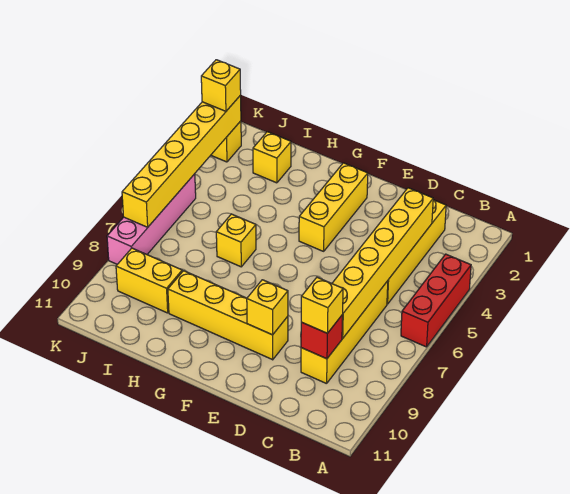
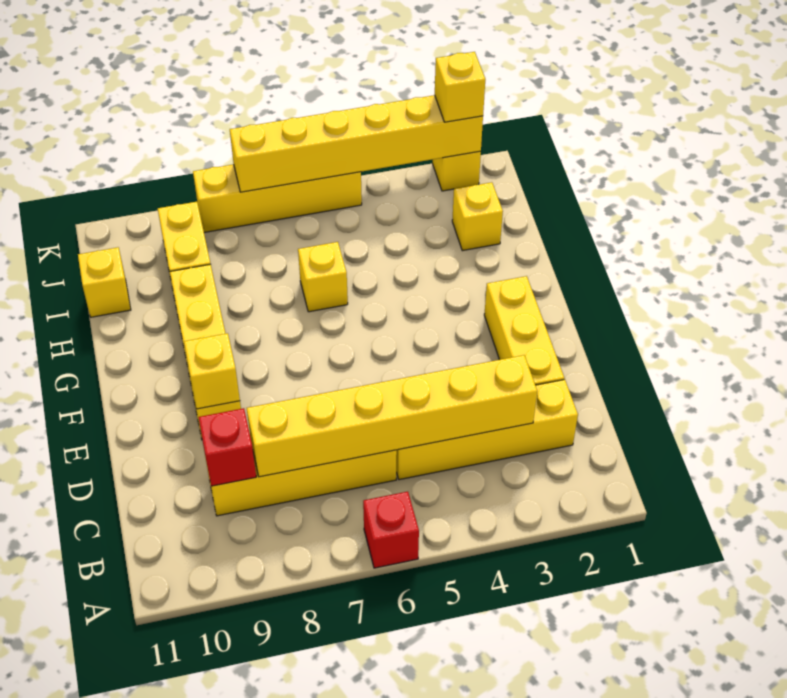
red 1x3 brick [401,254,471,347] -> red 1x1 brick [363,492,419,568]
yellow 1x1 brick [301,277,343,333] -> yellow 1x1 brick moved to [78,247,131,317]
yellow 1x3 brick [299,163,368,251] -> yellow 1x3 brick turned to [484,276,564,385]
pink 1x4 brick [107,174,196,264] -> yellow 1x4 brick [193,164,362,232]

